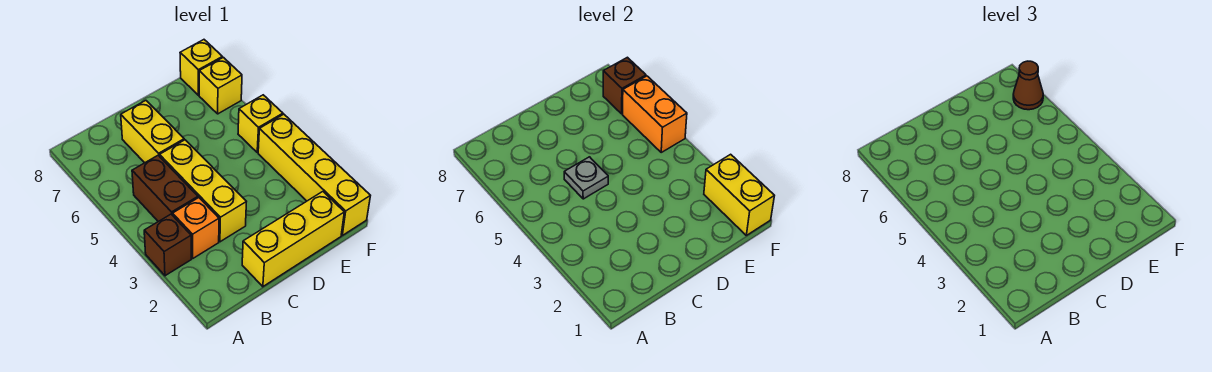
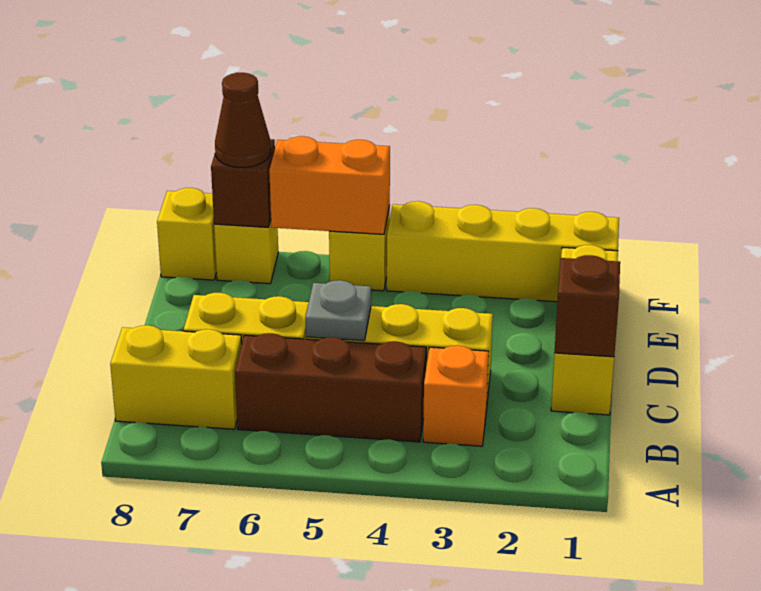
brown 1x1 brick [144,214,191,276] -> brown 1x1 brick moved to [555,255,620,357]
brown 1x2 brick [132,155,198,222] -> brown 1x3 brick [235,333,426,442]
yellow 1x2 brick [704,154,774,235] -> yellow 1x2 brick moved to [110,325,242,429]

